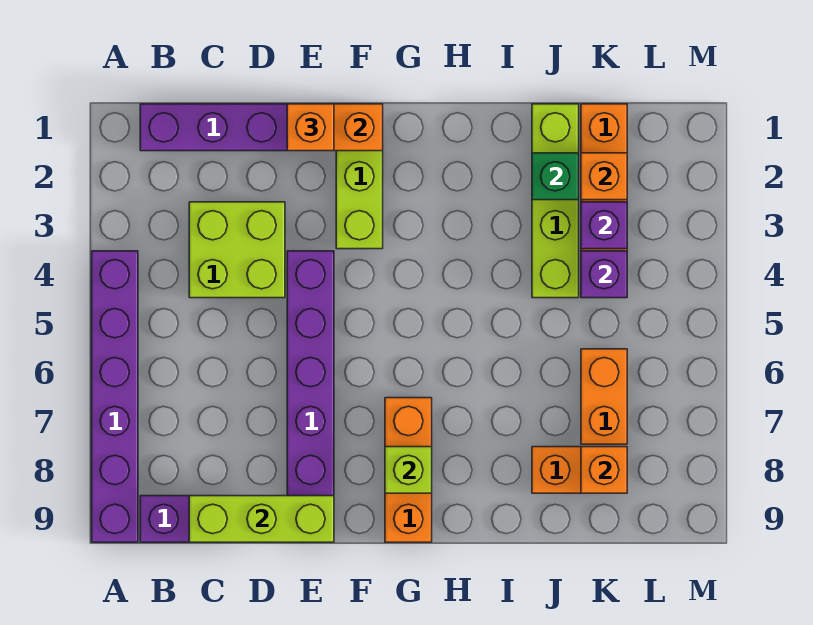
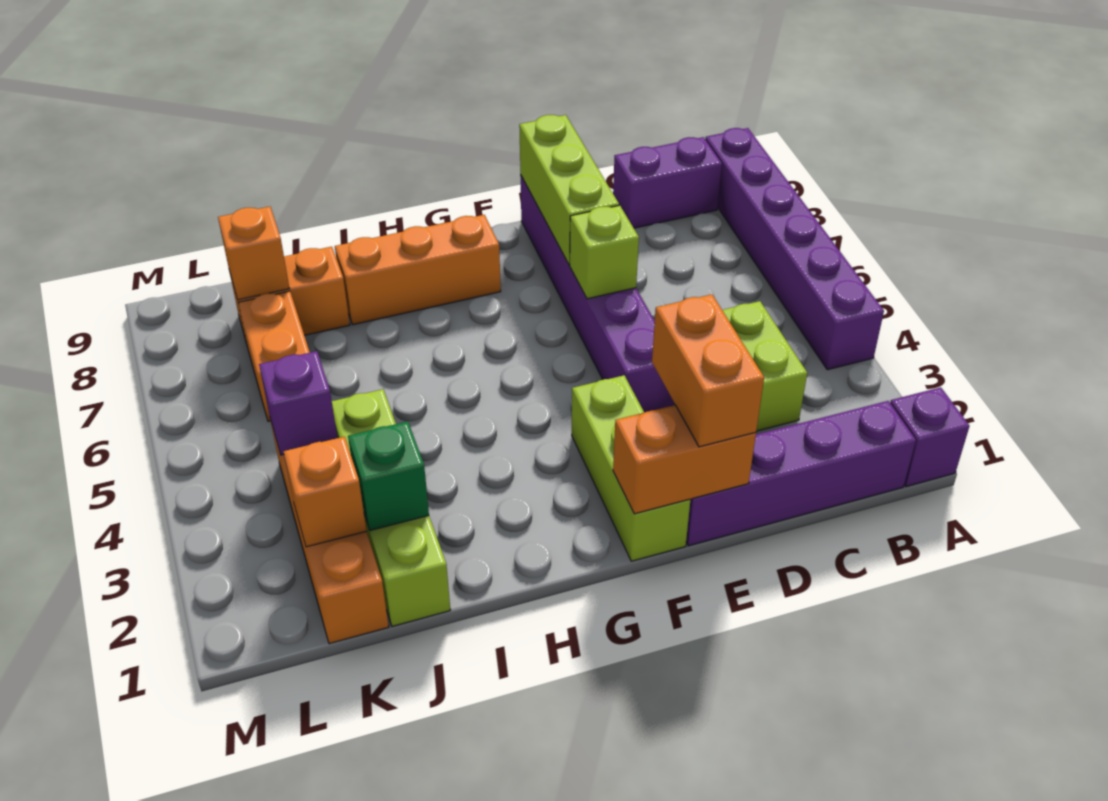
lime 1x3 brick [189,496,334,542] -> lime 1x3 brick turned to [519,115,619,265]
orange 1x1 brick [287,104,334,151] -> orange 1x2 brick [652,294,764,447]
orange 1x3 brick [385,398,432,542] -> orange 1x3 brick turned to [335,215,501,325]
lime 1x1 brick [385,447,432,493] -> lime 1x1 brick moved to [570,205,639,299]
purple 1x1 brick [581,202,627,249] -> purple 1x1 brick moved to [890,387,970,487]

